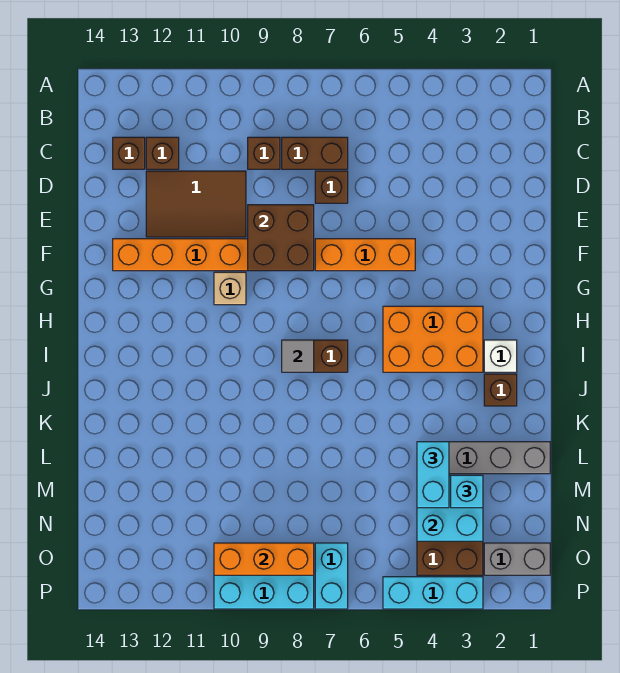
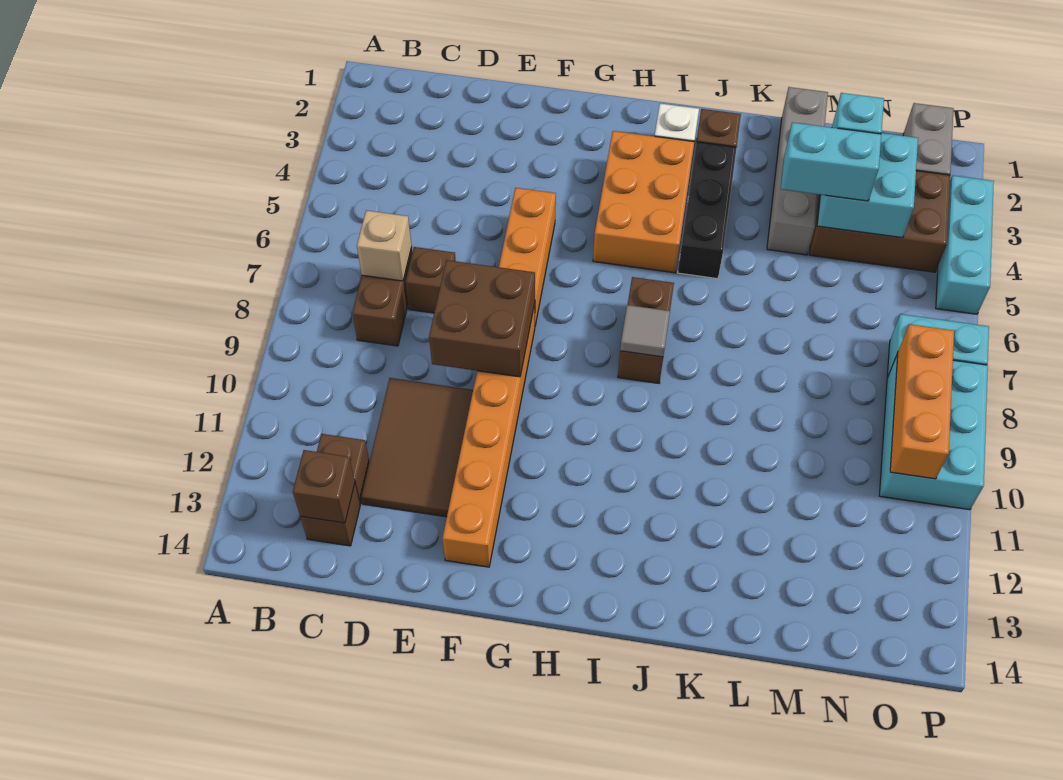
brown 1x1 brick [248,137,280,169] -> brown 1x1 brick moved to [293,450,355,523]
tan 1x1 brick [214,272,246,305] -> tan 1x1 brick moved to [357,210,412,281]
none -> black 1x3 brick [678,142,737,279]

